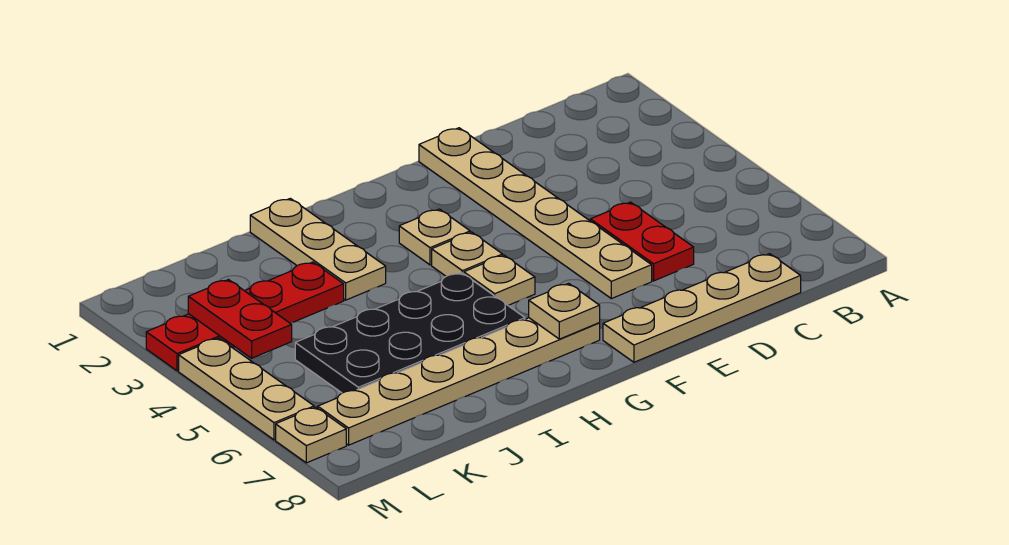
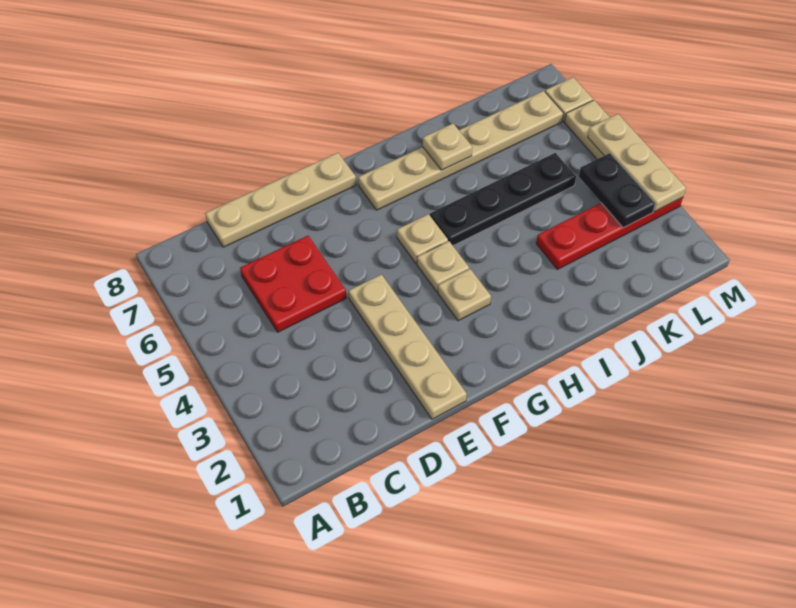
red 1x2 plate [590,202,694,281] -> red 2x2 plate [240,236,346,332]
tan 1x6 plate [419,128,652,299] -> tan 1x4 plate [349,274,467,419]
tan 1x1 plate [529,283,600,339] -> tan 1x1 plate moved to [423,123,472,170]
black 2x4 plate [295,273,525,393] -> black 1x4 plate [430,153,576,245]
tan 1x3 plate [250,198,386,300] -> tan 1x3 plate moved to [588,114,686,212]
red 1x2 plate [188,280,292,358] -> black 1x2 plate [579,153,655,228]

